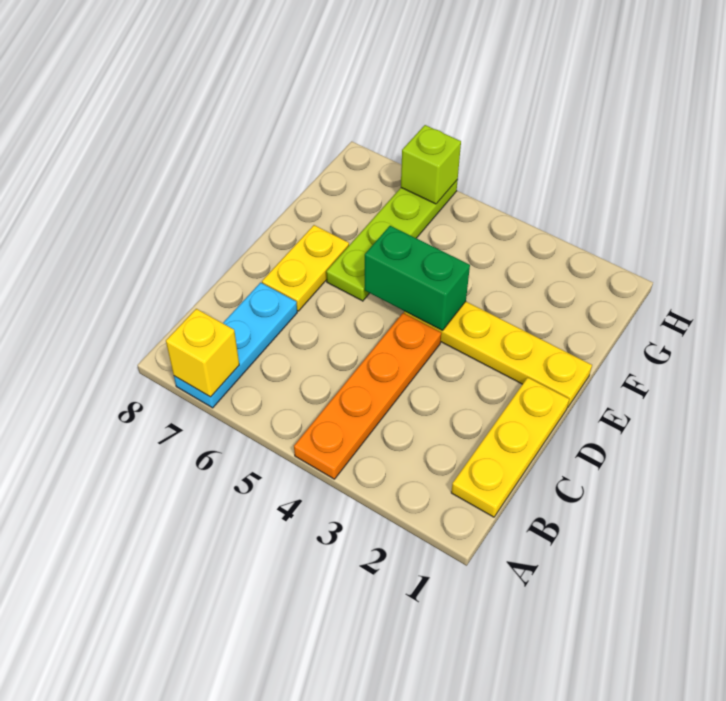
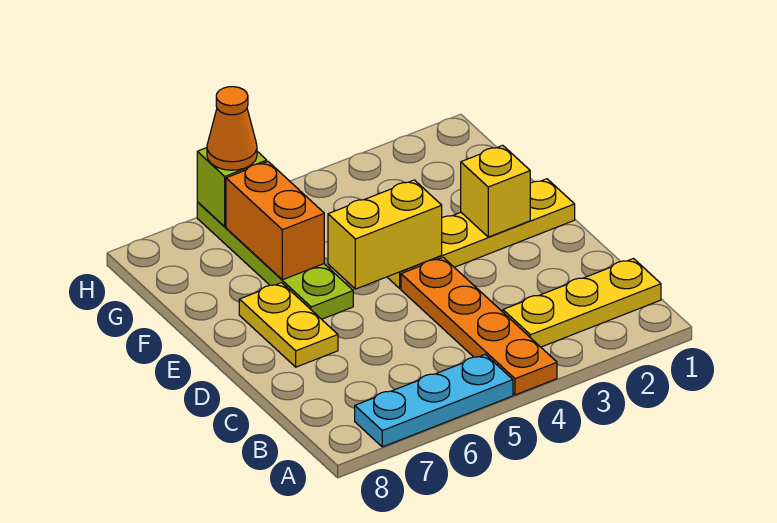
cyan 1x3 plate [174,283,297,408] -> cyan 1x3 plate turned to [355,354,513,447]
yellow 1x1 brick [166,309,239,397] -> yellow 1x1 brick moved to [461,145,530,237]
yellow 1x3 plate [451,378,569,517] -> yellow 1x3 plate turned to [503,259,661,347]
green 1x2 brick [365,226,470,331] -> yellow 1x2 brick [328,180,442,289]
none -> orange 1x2 brick [226,162,324,280]
none -> orange 1x1 cone [207,87,257,170]

